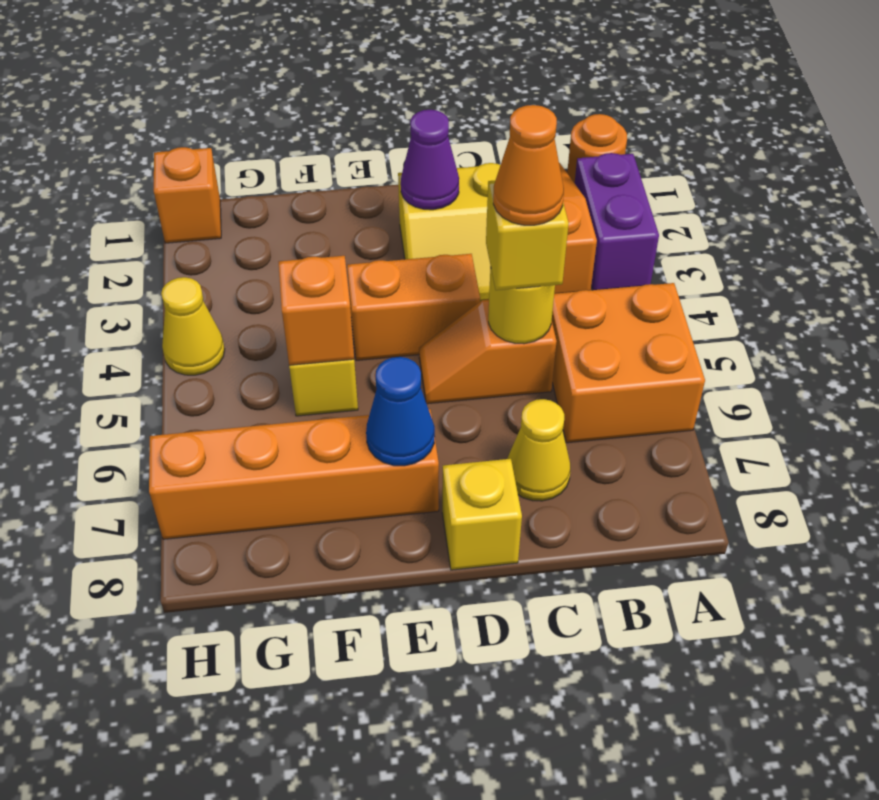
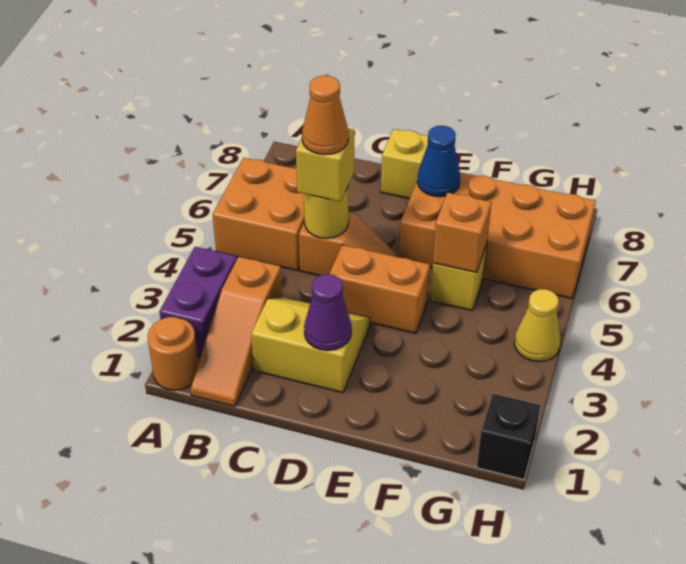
yellow 1x1 cone [507,399,570,501] -> none
orange 1x4 brick [149,409,439,539] -> orange 2x4 brick [399,172,596,298]
orange 1x1 brick [154,147,221,243] -> black 1x1 brick [477,394,541,480]

